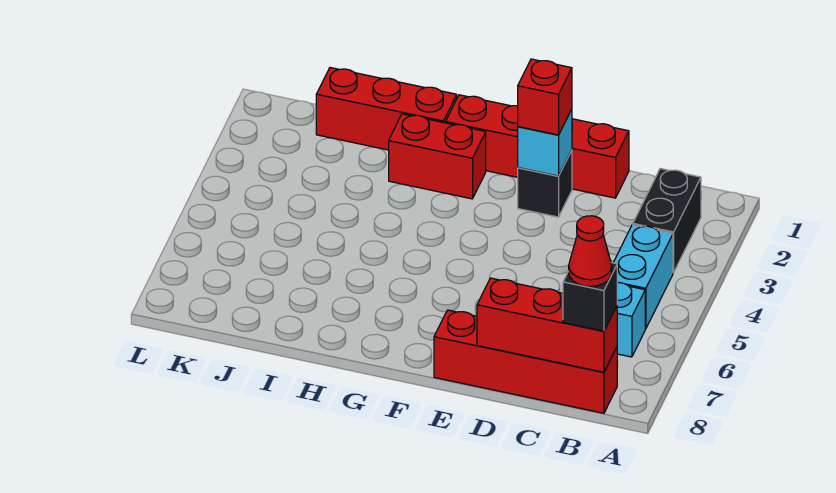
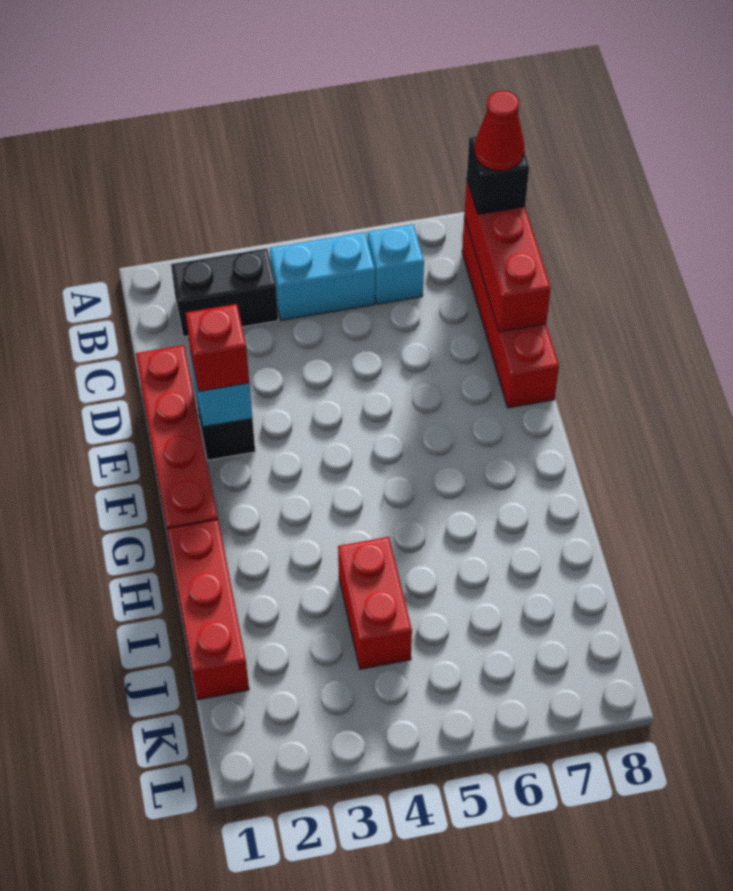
red 1x2 brick [389,114,486,199] -> red 1x2 brick moved to [338,537,412,669]

